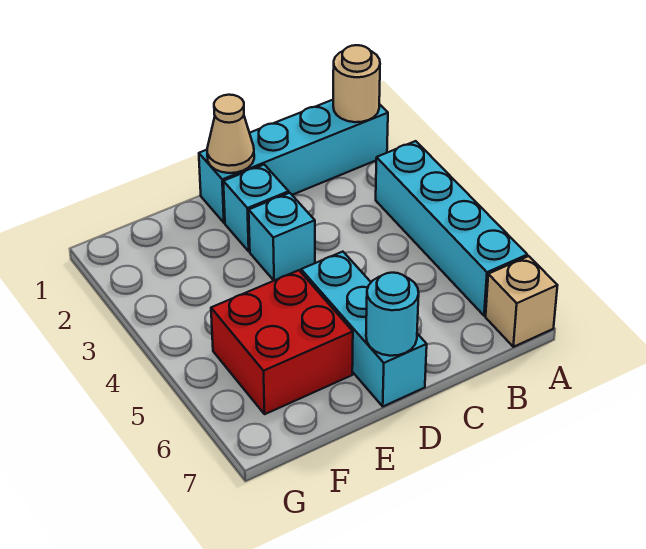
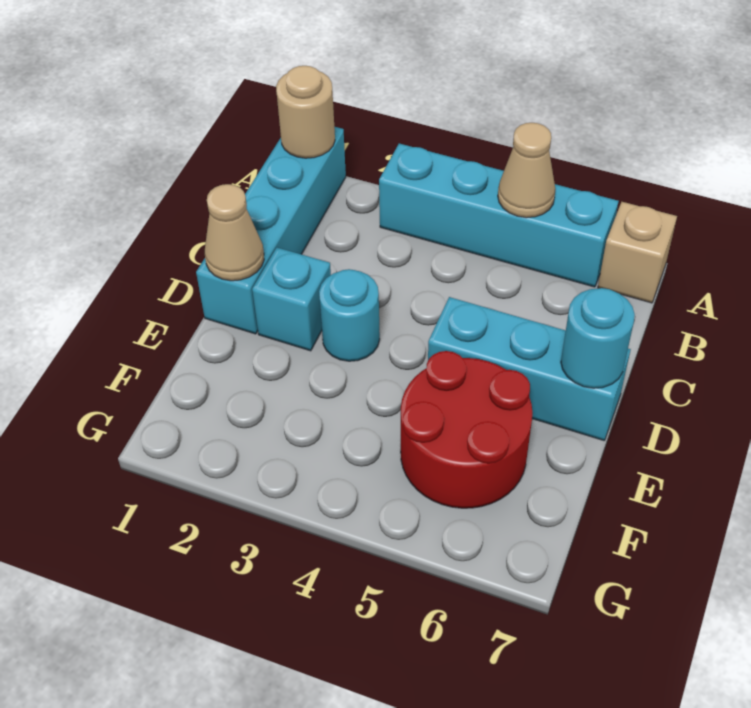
none -> tan 1x1 cone [498,123,556,218]
cyan 1x1 brick [249,193,315,281] -> cyan 1x1 round brick [319,269,380,361]
red 2x2 brick [211,270,353,414] -> red 2x2 round brick [401,351,532,508]

